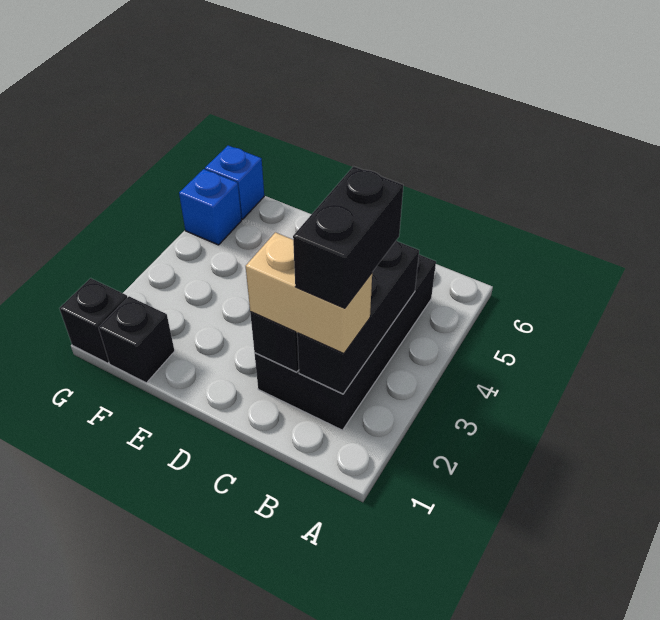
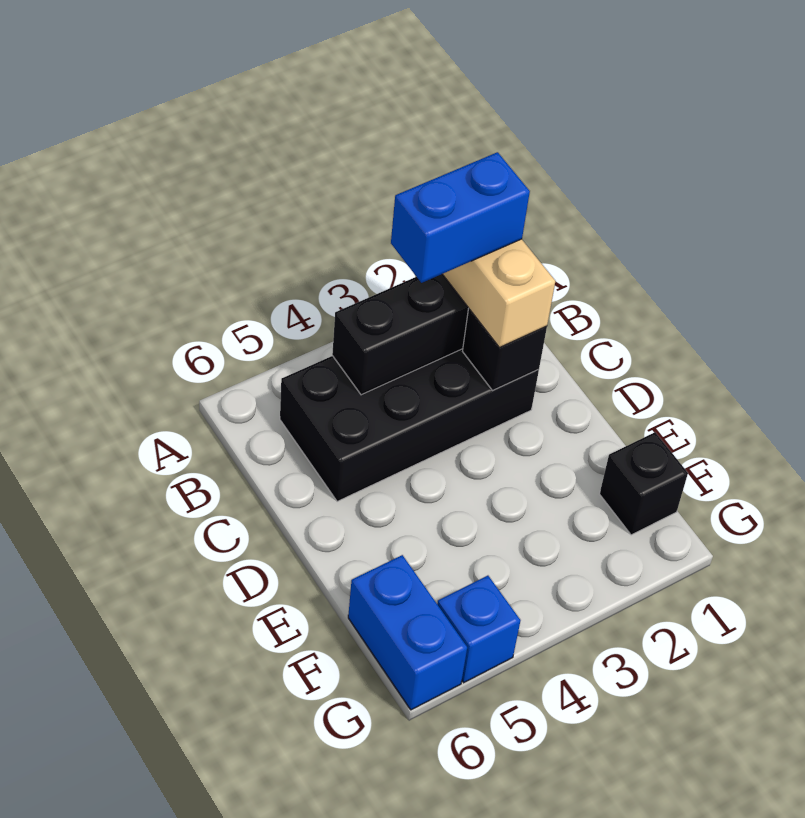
black 1x2 brick [293,166,403,308] -> blue 1x2 brick [391,152,530,283]
black 1x1 brick [60,278,128,363] -> none
blue 1x1 brick [205,146,264,219] -> blue 1x2 brick [348,555,467,710]

